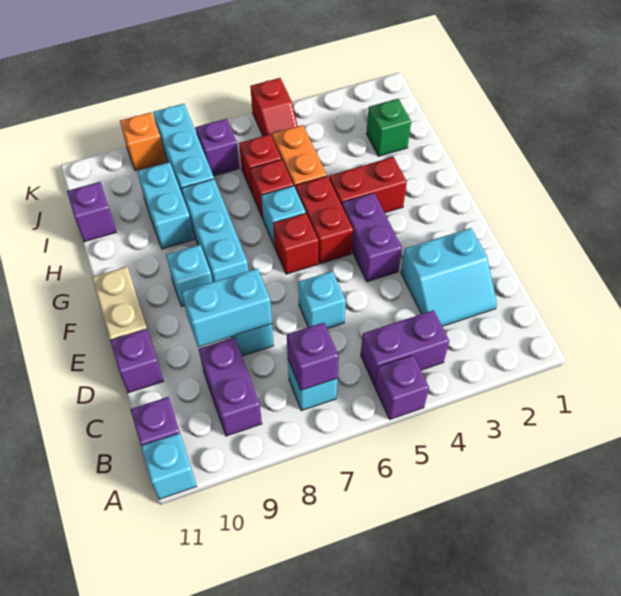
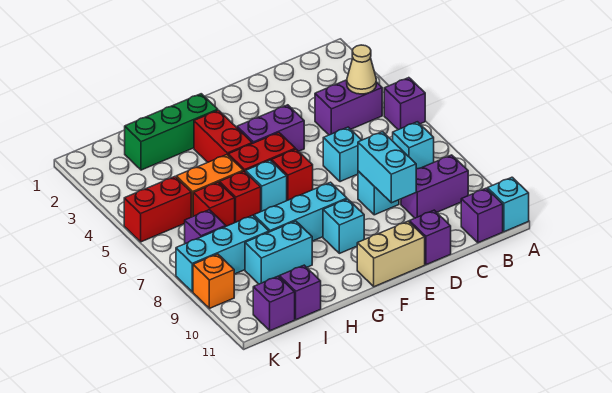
purple 1x2 brick [361,310,449,386] -> purple 1x2 brick turned to [315,80,382,135]
none -> tan 1x1 cone [347,45,376,94]
purple 1x1 brick [287,323,339,390] -> purple 1x1 brick moved to [253,276,295,331]
cyan 2x2 slope [401,228,497,326] -> none
green 1x1 brick [366,99,411,156] -> green 1x3 brick [125,94,218,170]
red 1x2 slope [250,78,298,136] -> red 1x2 brick [124,177,191,242]

